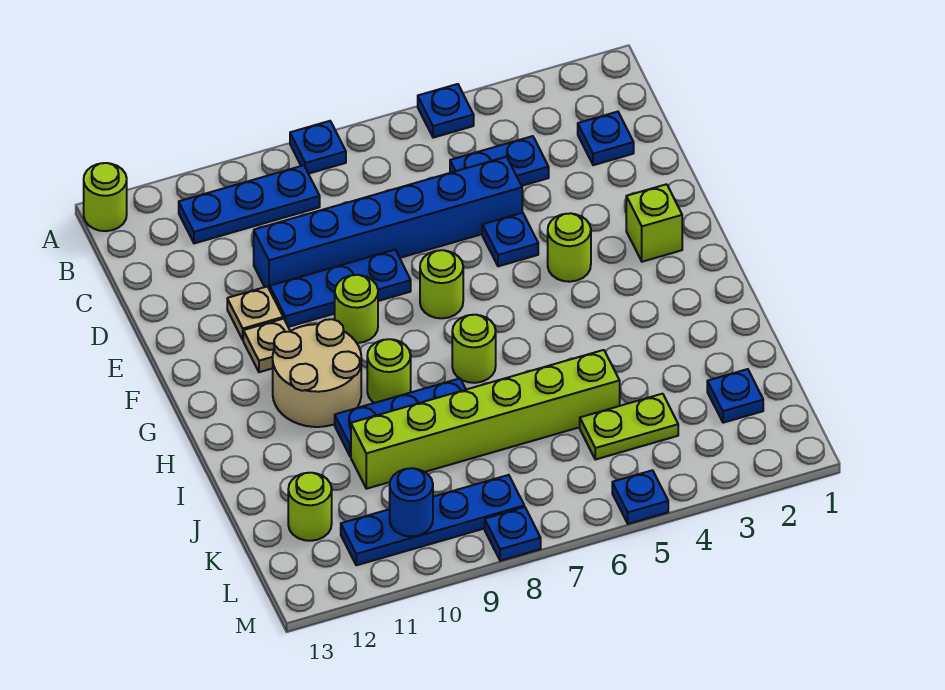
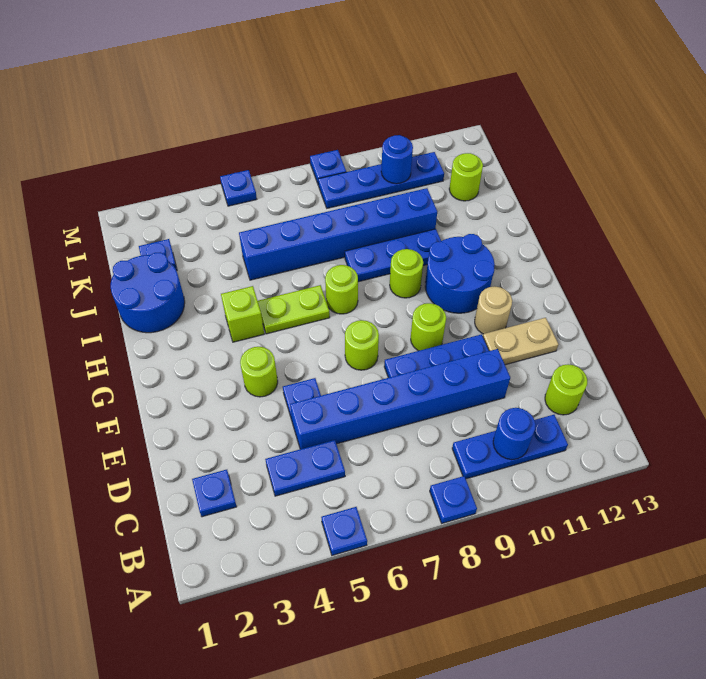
lime 1x1 round brick [84,163,127,231] -> lime 1x1 round brick moved to [545,364,587,415]
none -> blue 1x1 round brick [493,408,536,460]
tan 1x1 plate [227,286,283,340] -> tan 1x2 plate [483,318,558,365]
lime 1x1 brick [626,184,682,262] -> lime 1x1 brick moved to [221,286,264,342]
tan 1x1 plate [243,319,290,372] -> tan 1x1 round brick [475,286,512,334]
tan 2x2 round brick [273,319,361,427] -> blue 2x2 round brick [425,234,495,313]
none -> blue 2x2 round brick [111,252,185,333]
lime 1x6 brick [351,350,620,489] -> blue 1x6 brick [239,188,437,280]
lime 1x2 plate [580,394,678,460] -> lime 1x2 plate moved to [258,285,330,334]

